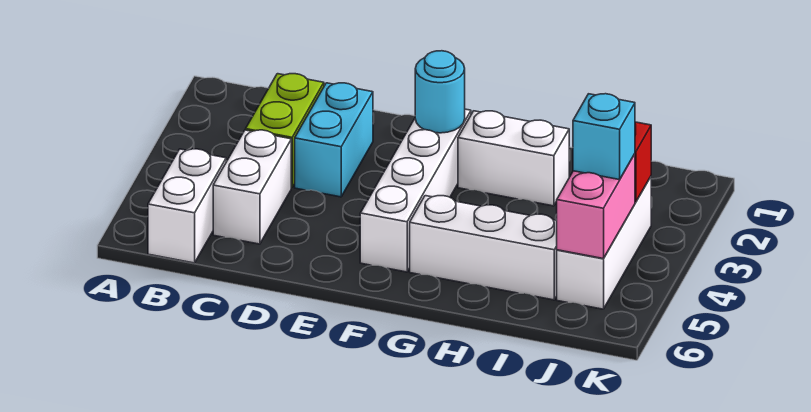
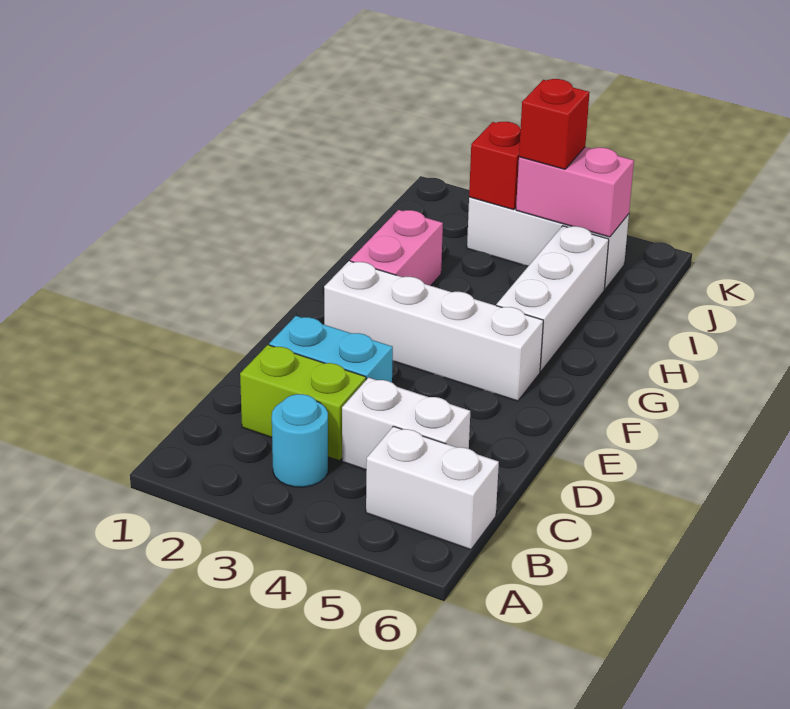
cyan 1x1 round brick [415,51,465,133] -> cyan 1x1 round brick moved to [272,394,328,487]
white 1x2 brick [458,111,569,206] -> pink 1x2 brick [350,210,443,286]
cyan 1x1 brick [573,94,635,180] -> red 1x1 brick [519,79,590,169]

